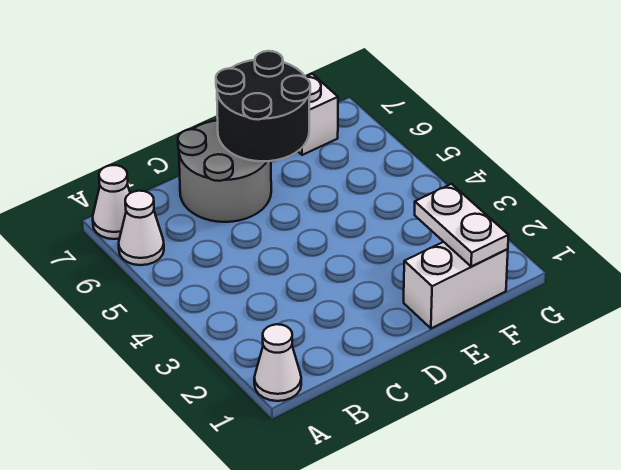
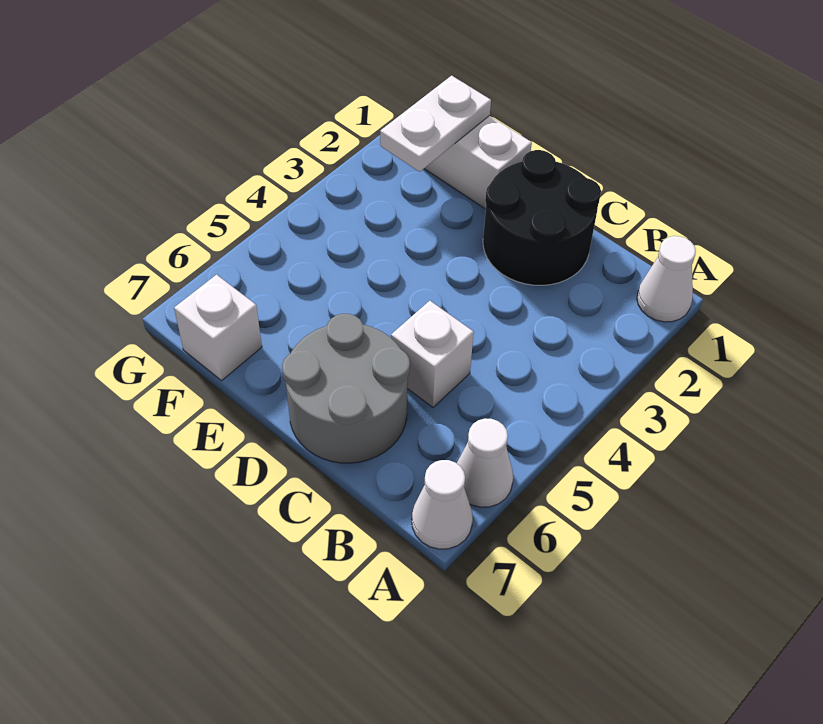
none -> white 1x1 brick [391,301,474,407]
black 2x2 round brick [216,51,310,161] -> black 2x2 round brick moved to [483,150,601,285]

